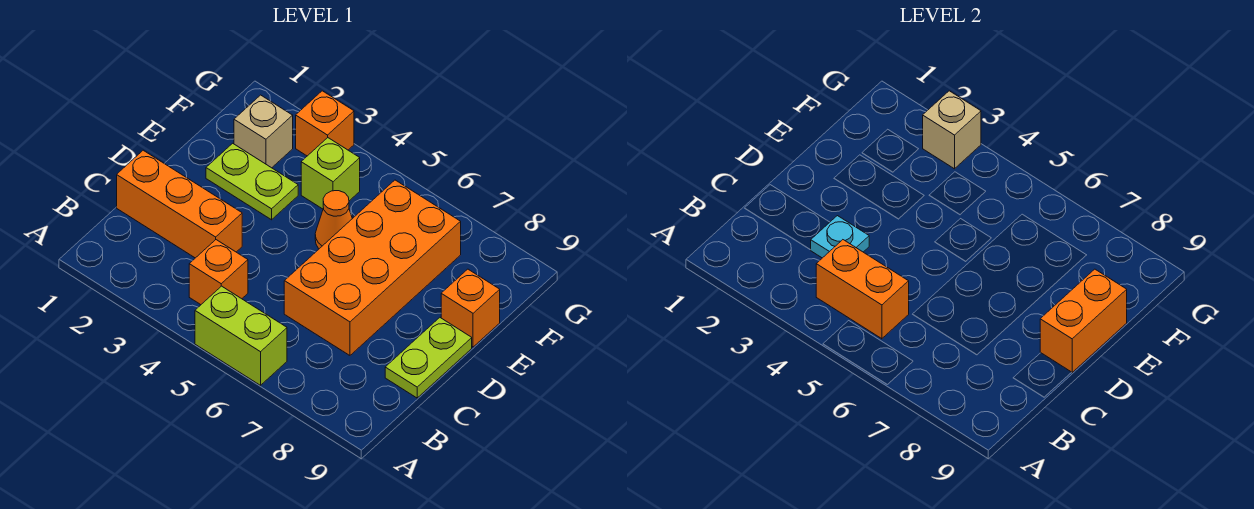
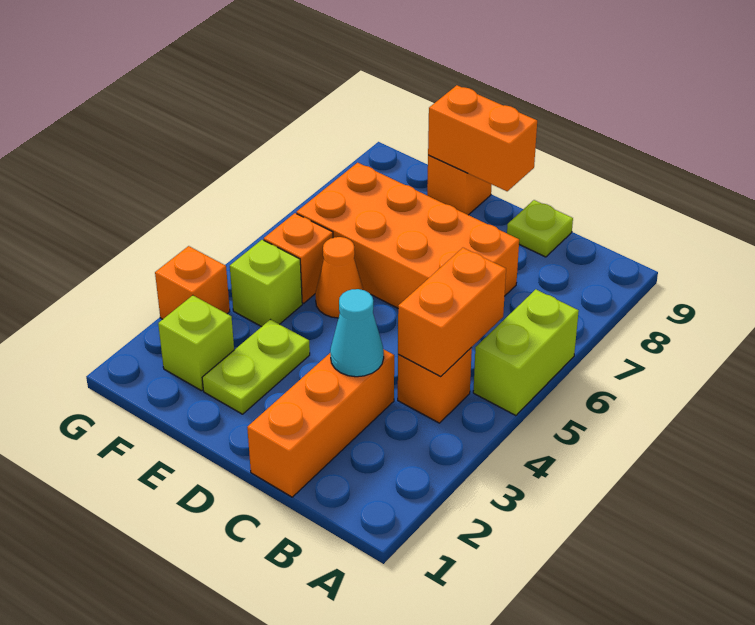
cyan 1x1 plate [811,216,869,258] -> cyan 1x1 cone [330,289,384,377]
lime 1x2 plate [385,318,472,398] -> lime 1x1 plate [507,200,573,257]
tan 1x1 brick [234,95,293,168] -> lime 1x1 brick [158,295,234,391]
none -> orange 1x1 brick [264,213,333,303]
tan 1x1 brick [923,91,981,169] -> none

